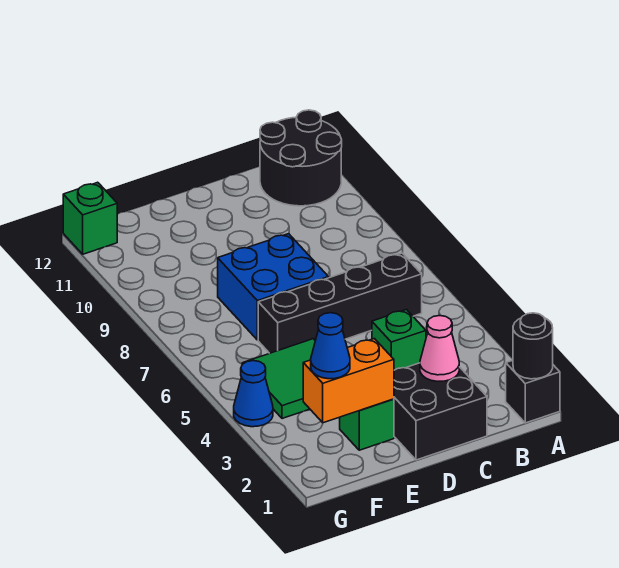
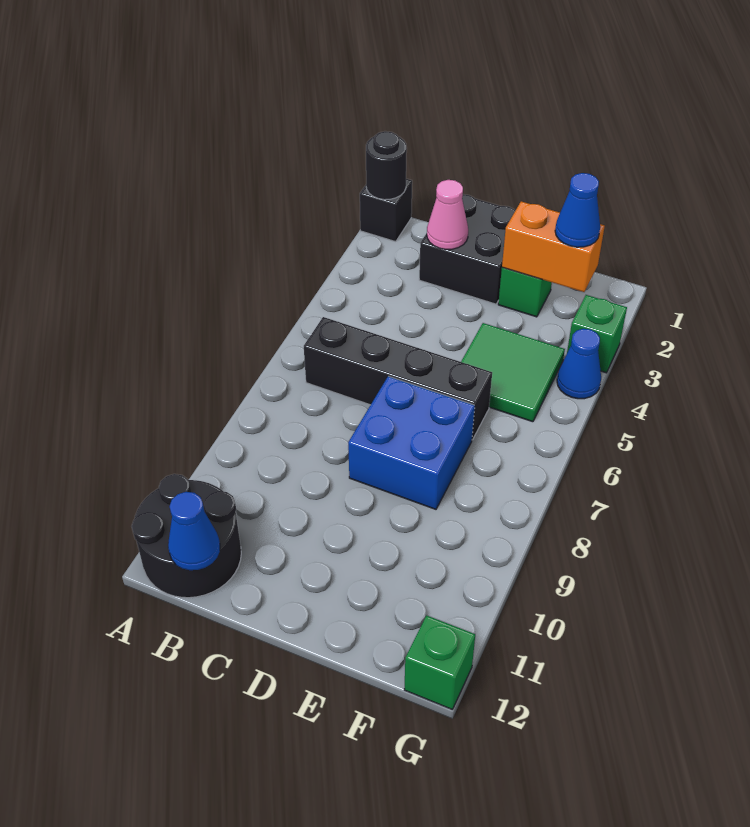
none -> blue 1x1 cone [168,492,220,570]
green 1x1 brick [372,310,426,370] -> green 1x1 brick moved to [567,295,627,373]

